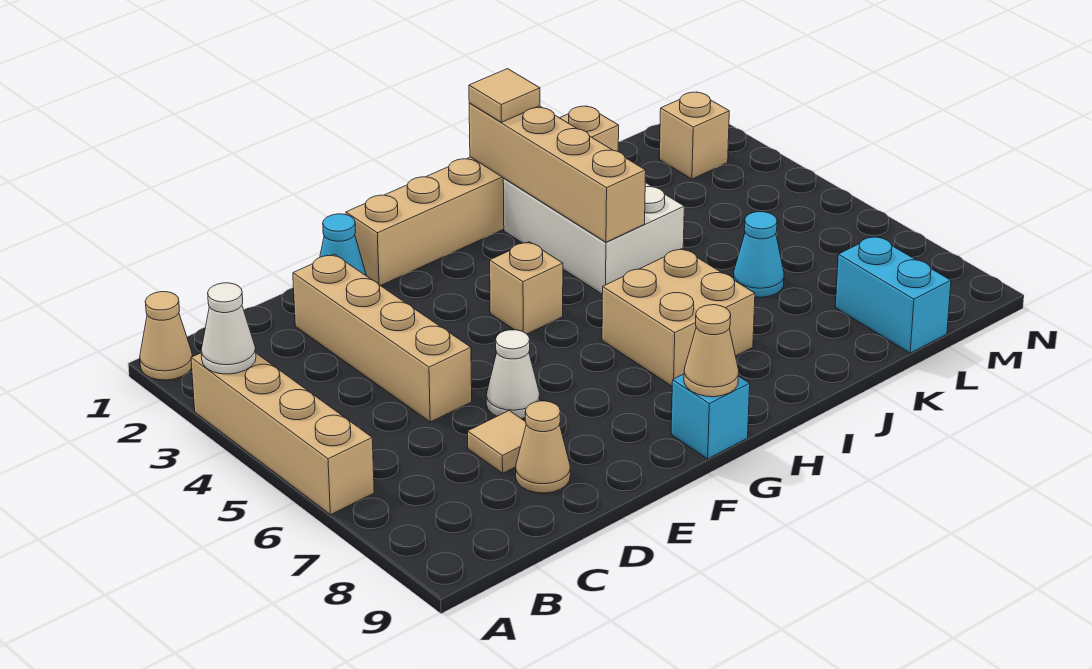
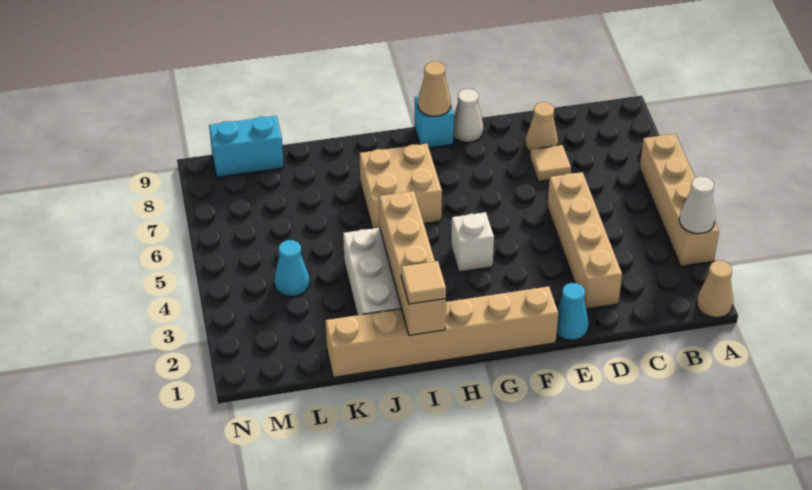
white 1x1 cone [486,330,540,419] -> white 1x1 cone moved to [453,89,483,142]
tan 1x1 brick [490,242,563,334] -> white 1x1 brick [451,212,494,272]
cyan 1x1 cone [733,212,784,297] -> cyan 1x1 cone moved to [274,240,309,297]
cyan 1x2 brick [835,236,951,353] -> cyan 1x2 brick turned to [209,116,284,177]
tan 1x1 brick [659,92,729,179] -> none

